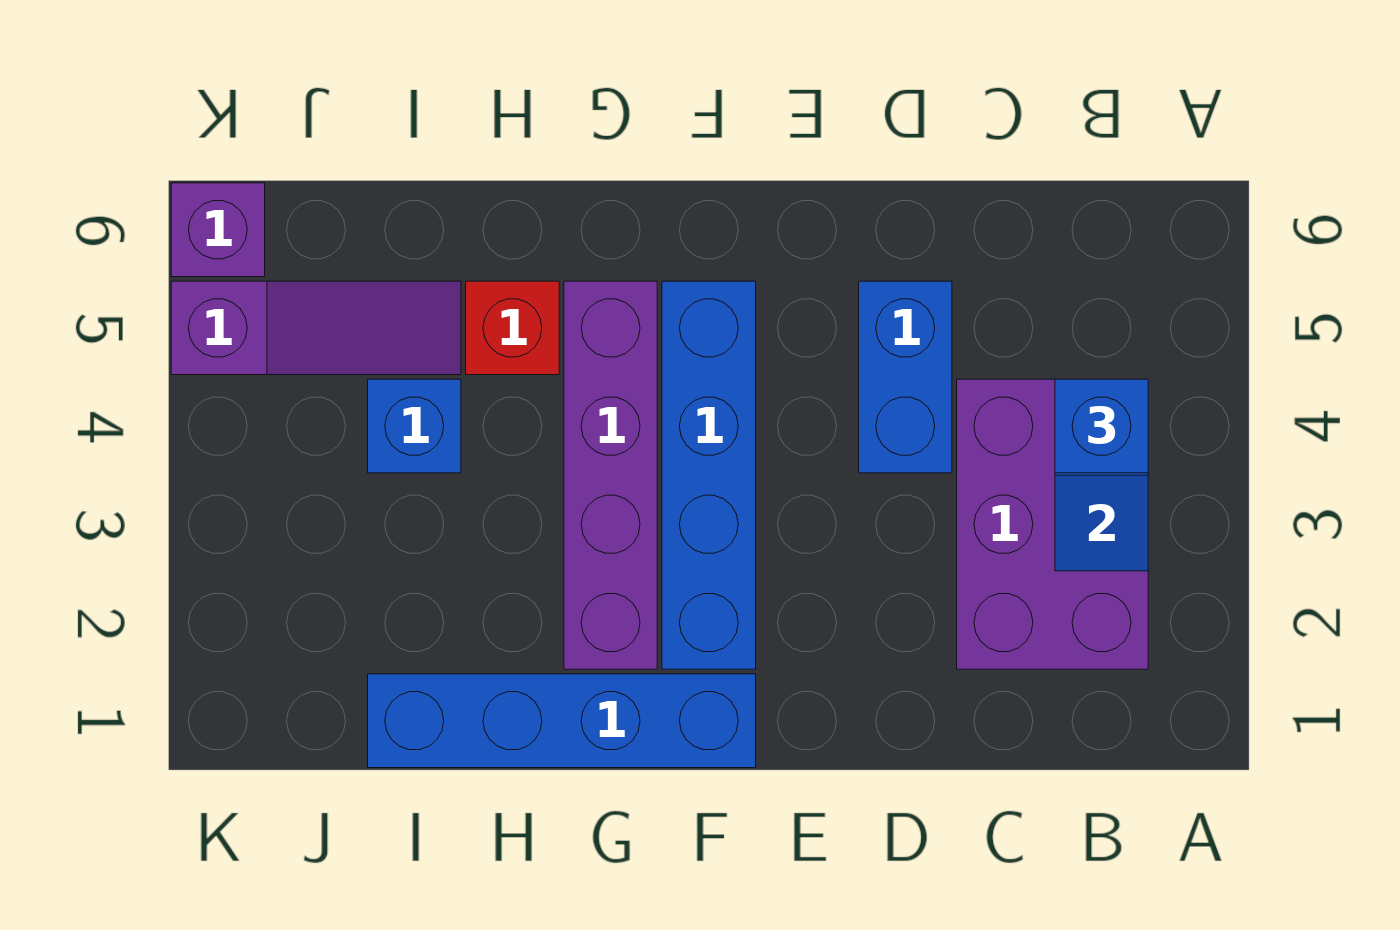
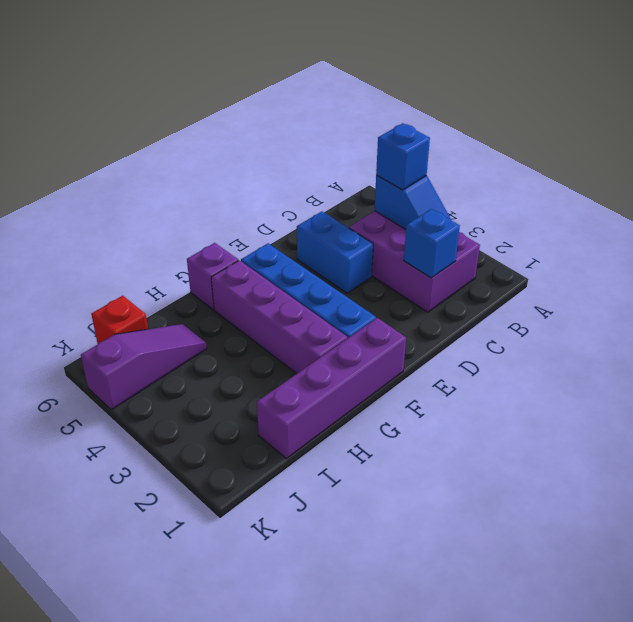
blue 1x4 brick [368,674,756,768] -> purple 1x4 brick [257,318,406,459]
red 1x1 brick [466,281,559,375] -> red 1x1 brick moved to [91,296,148,344]
blue 1x1 brick [368,379,461,473] -> blue 1x1 brick moved to [404,209,460,278]
purple 1x1 brick [171,183,265,277] -> purple 1x1 brick moved to [187,243,238,310]

